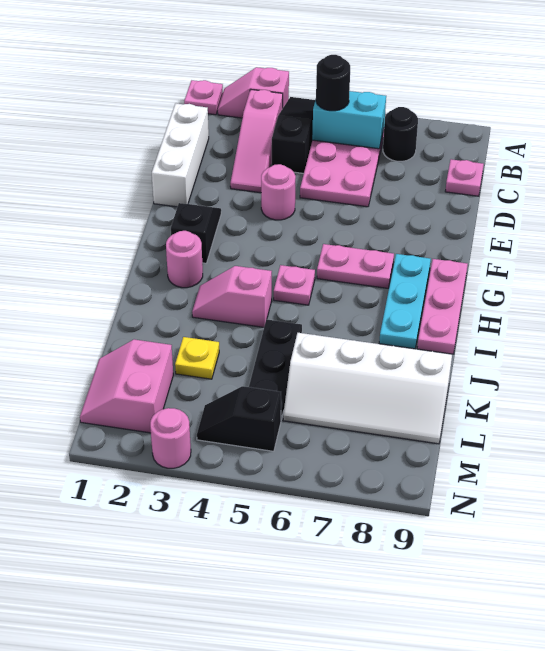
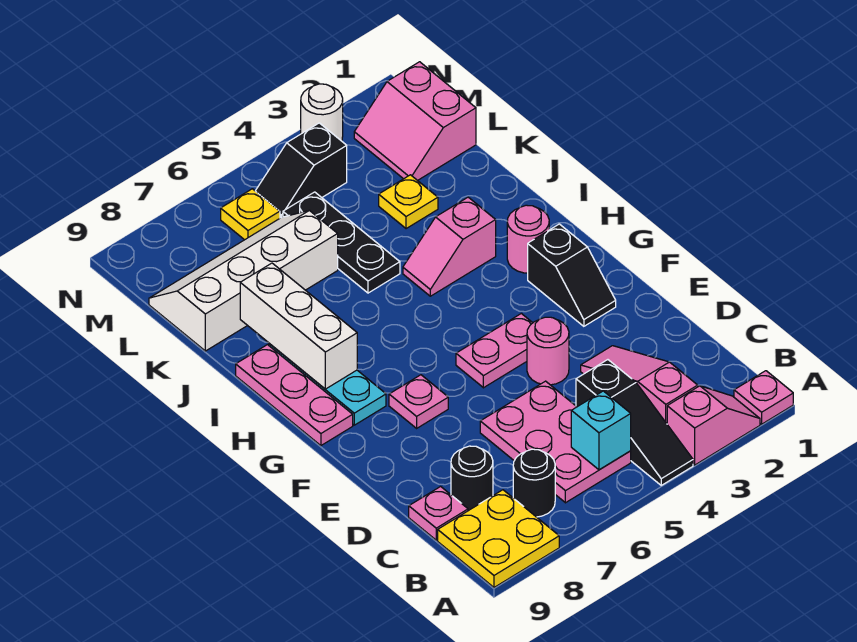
none -> yellow 2x2 plate [438,490,559,587]
cyan 1x2 brick [312,91,386,149] -> cyan 1x1 brick [571,391,631,470]
black 1x1 round brick [316,55,350,111] -> black 1x1 round brick moved to [451,446,493,511]
white 1x3 brick [152,103,209,207] -> white 1x3 brick moved to [240,263,357,389]
pink 1x2 plate [317,244,394,288] -> pink 1x2 plate moved to [456,314,532,388]
pink 1x1 plate [274,265,315,305] -> pink 1x1 plate moved to [389,375,448,428]
pink 1x2 slope [192,266,272,327] -> pink 1x2 slope turned to [403,197,496,296]
pink 2x2 slope [80,339,173,433] -> pink 2x2 slope turned to [354,62,476,181]
black 1x2 slope [197,386,281,451] -> black 1x2 slope turned to [256,123,347,218]
none -> yellow 1x1 plate [221,189,280,240]
pink 1x1 round brick [150,408,191,468] -> white 1x1 round brick [301,84,343,141]

